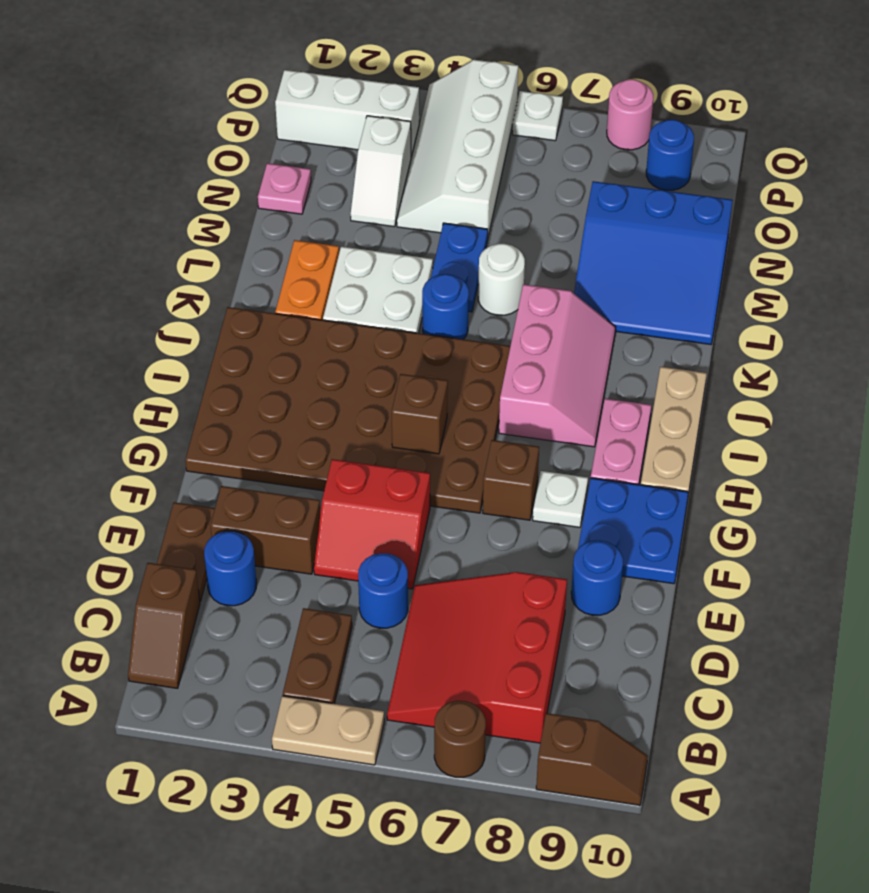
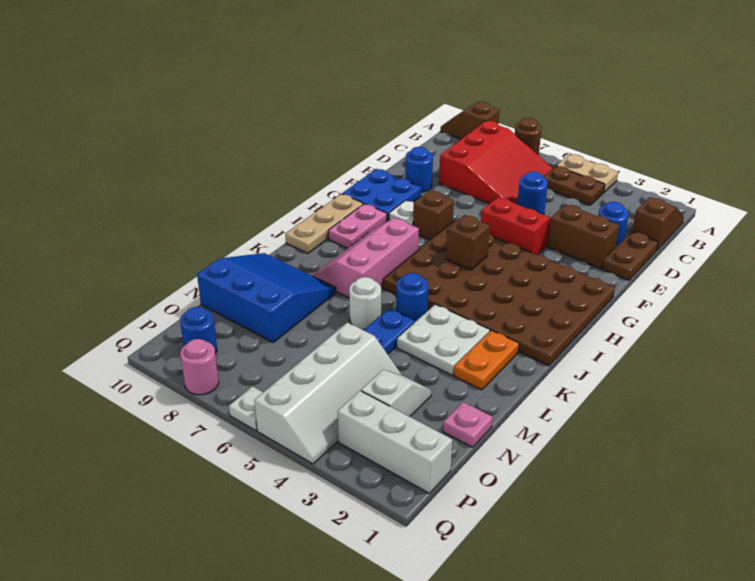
brown 1x2 plate [283,608,352,704] -> brown 1x2 plate turned to [543,166,605,205]

